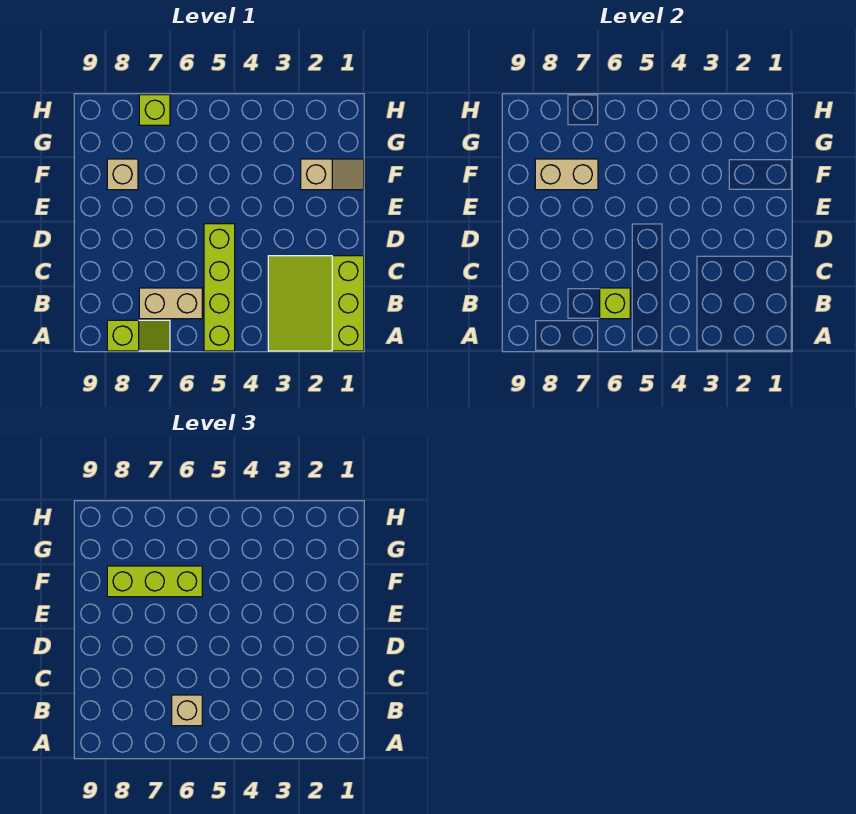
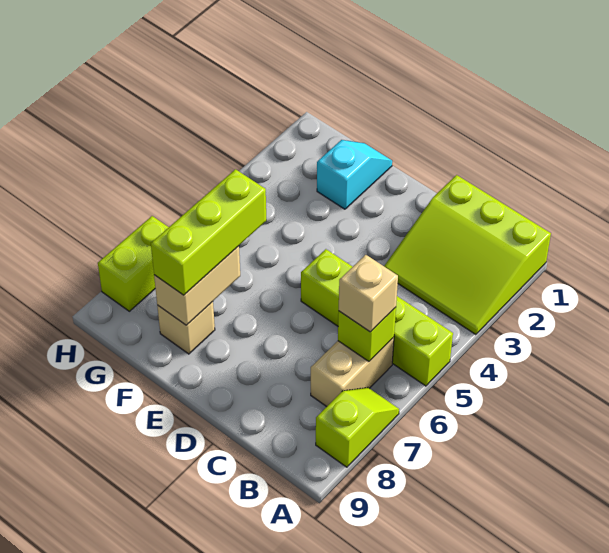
tan 1x2 slope [301,159,364,190] -> cyan 1x2 slope [317,140,392,209]
lime 1x1 brick [139,95,170,125] -> lime 1x2 brick [98,216,169,311]

